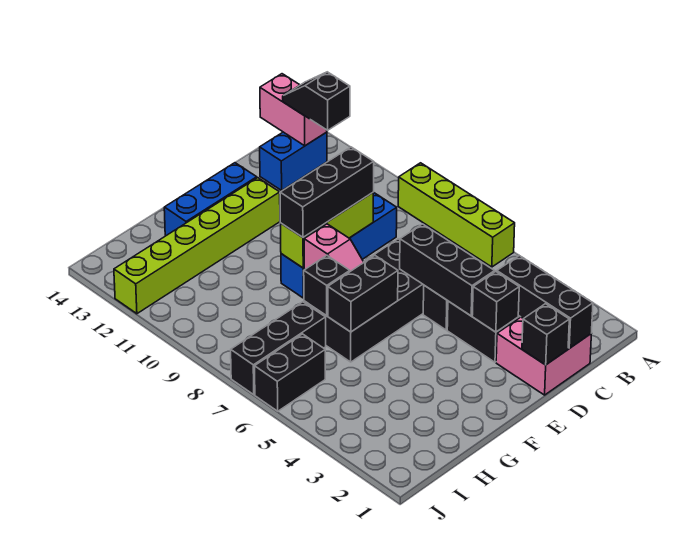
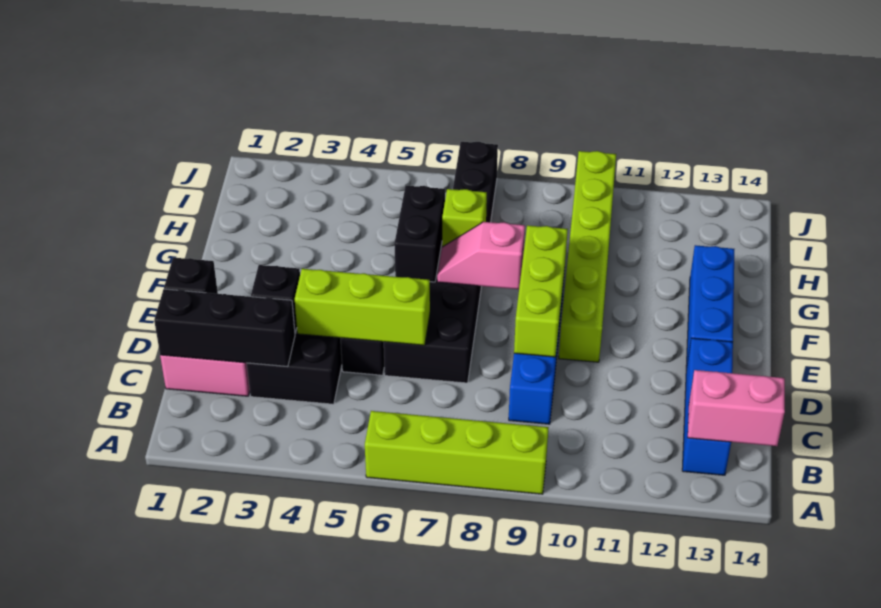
black 1x2 slope [283,72,350,130] -> none
blue 1x2 brick [260,132,327,190] -> blue 1x3 brick [682,338,733,475]
black 1x3 brick [400,224,495,316] -> lime 1x3 brick [295,269,430,345]
black 1x3 brick [280,147,374,237] -> none
lime 1x6 brick [114,178,280,314] -> lime 1x6 brick moved to [559,151,616,362]
black 1x1 brick [304,255,350,316] -> lime 1x1 brick [442,189,487,247]
black 1x2 brick [255,334,325,411] -> none

